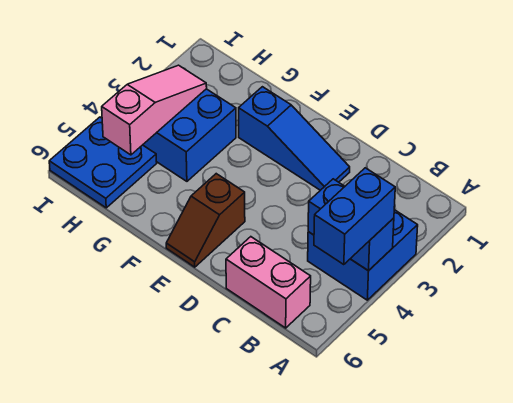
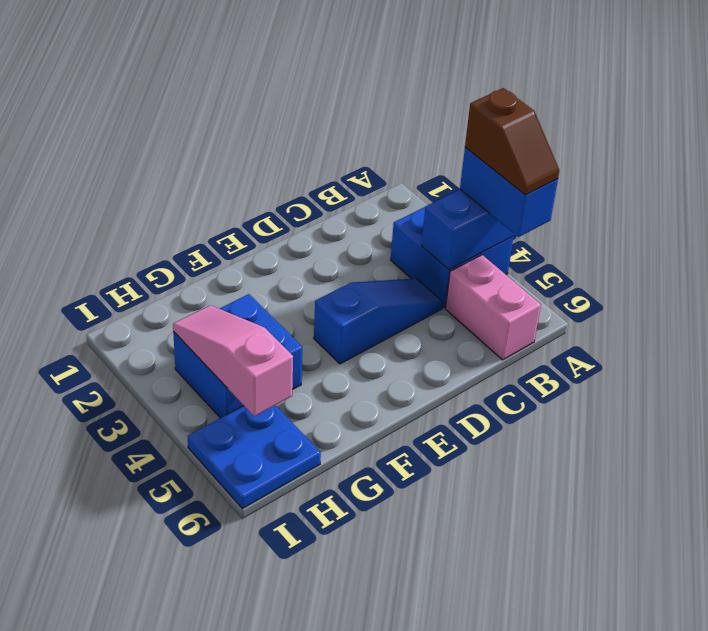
pink 1x2 brick [226,237,311,328] -> pink 1x2 brick turned to [446,255,541,360]
blue 1x3 slope [239,87,350,190] -> blue 1x3 slope moved to [314,278,443,364]
brown 1x2 slope [166,174,245,267] -> brown 1x2 slope moved to [465,88,559,195]

